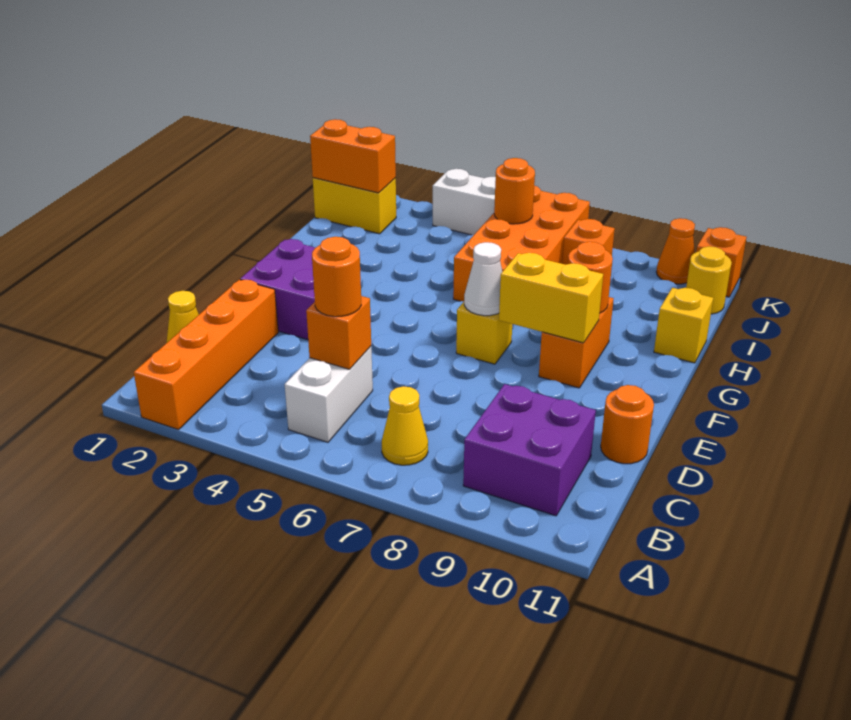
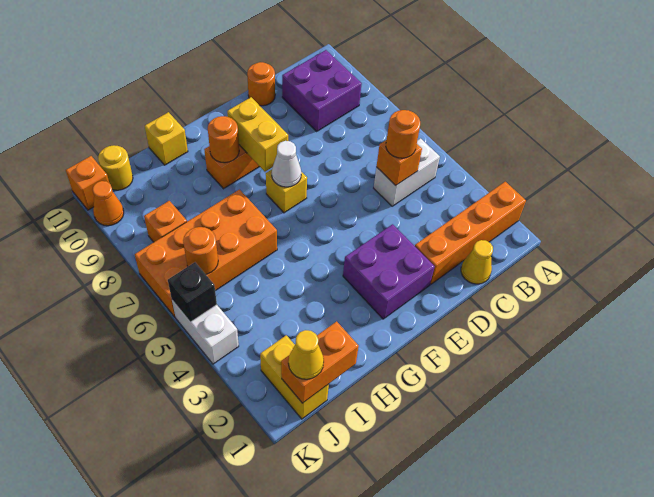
yellow 1x1 cone [382,386,428,465] -> yellow 1x1 cone moved to [288,330,324,379]
orange 1x2 brick [310,119,396,193] -> orange 1x2 brick turned to [281,321,359,403]
none -> black 1x1 brick [168,262,217,322]

